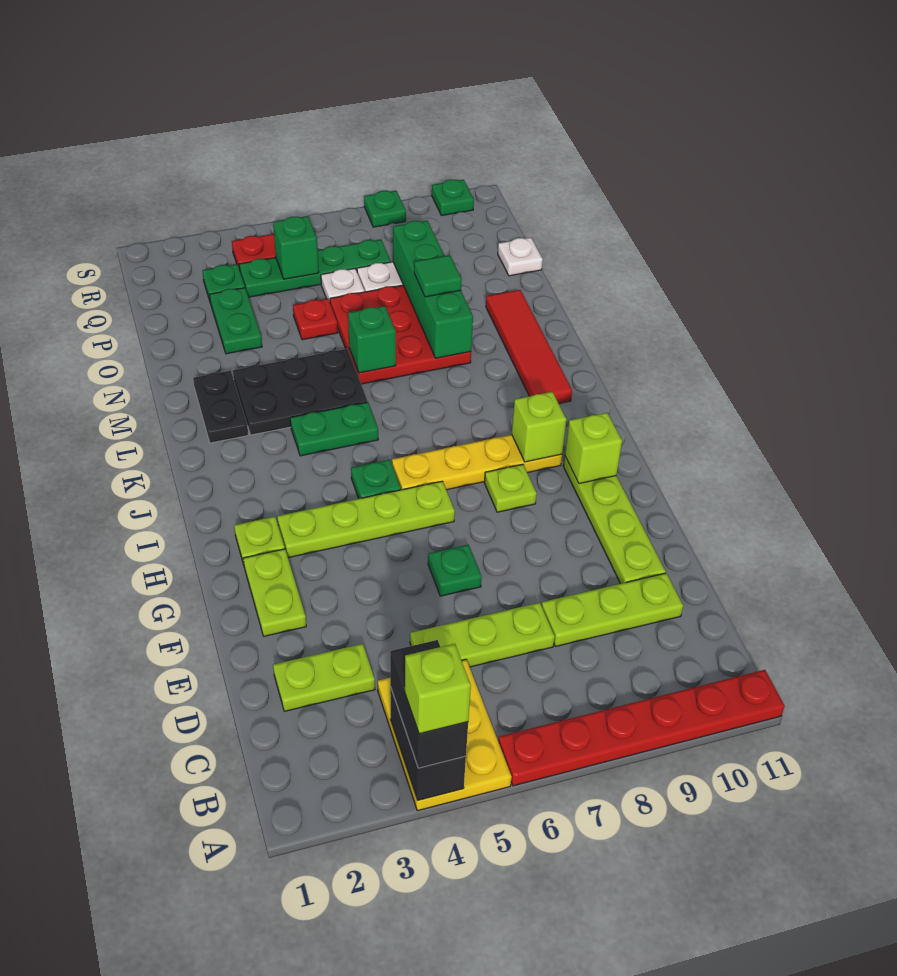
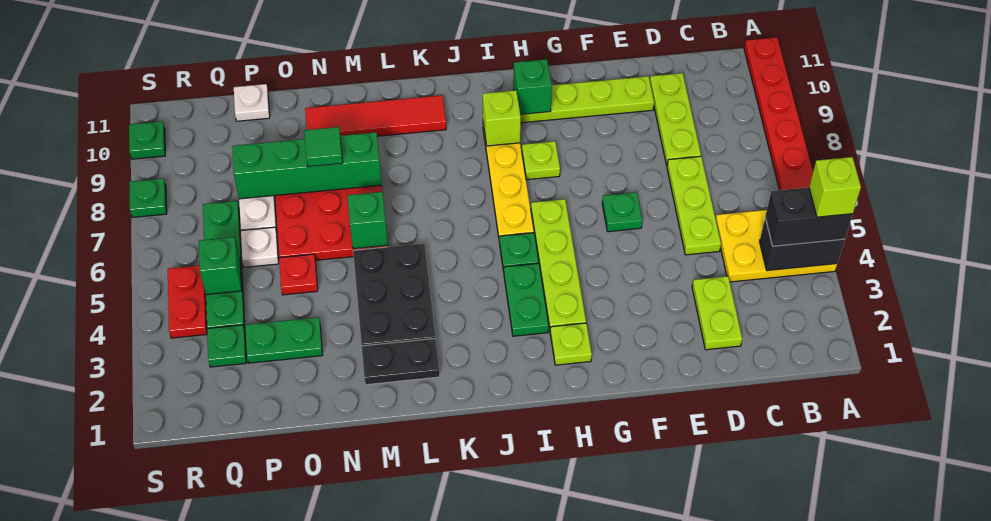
lime 1x2 plate [243,549,306,636] -> none
lime 1x1 brick [565,413,622,484] -> green 1x1 brick [513,59,552,114]
green 1x2 plate [290,402,378,456] -> green 1x2 plate moved to [504,263,549,336]

